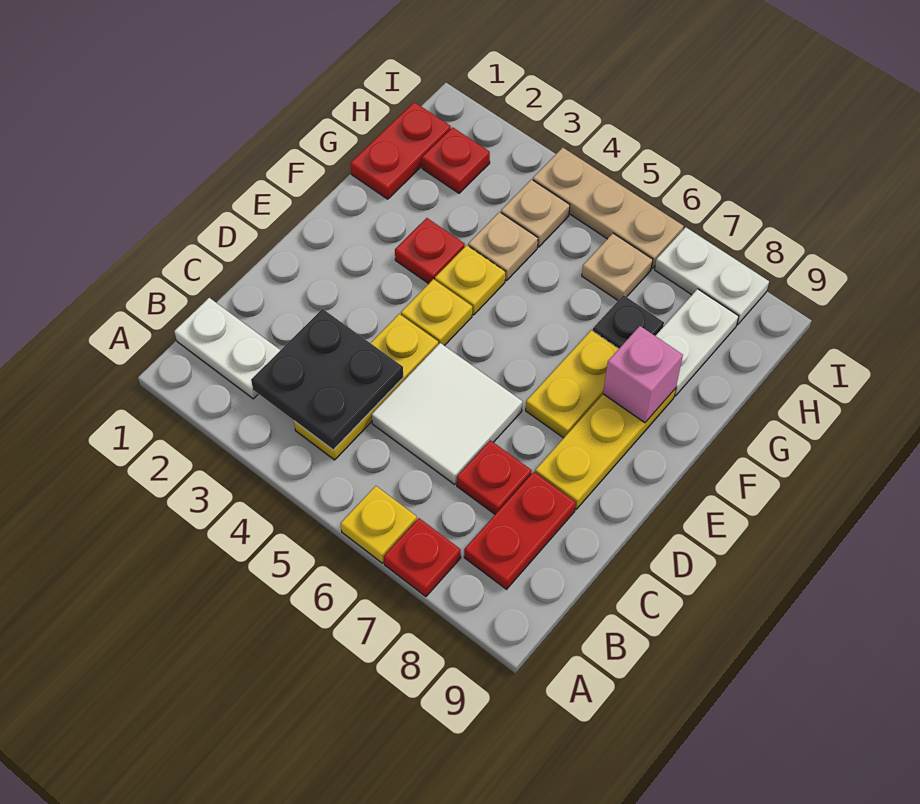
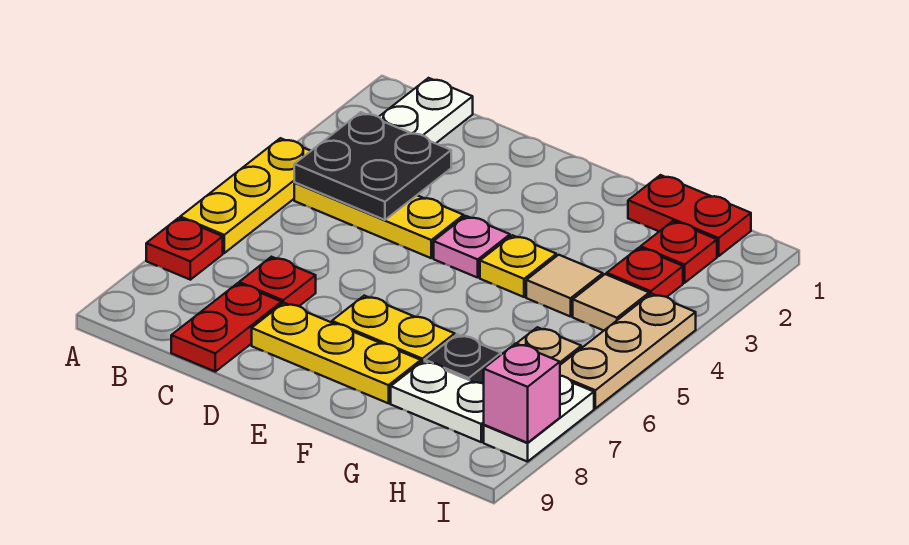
yellow 1x1 plate [341,486,417,563] -> yellow 1x3 plate [180,138,310,253]
red 1x2 plate [464,472,576,589] -> red 1x2 plate turned to [171,283,282,372]
white 2x2 tile [372,343,523,484] -> none
yellow 1x1 plate [401,279,472,346] -> pink 1x1 plate [434,216,510,278]
red 1x1 plate [395,218,465,284] -> red 1x1 plate moved to [607,248,683,297]
pink 1x1 brick [603,326,683,423] -> pink 1x1 brick moved to [484,343,560,443]
tan 1x1 plate [468,212,538,281] -> tan 1x1 tile [526,255,603,317]
tan 1x1 plate [501,179,570,247] -> tan 1x1 tile [573,274,649,330]

